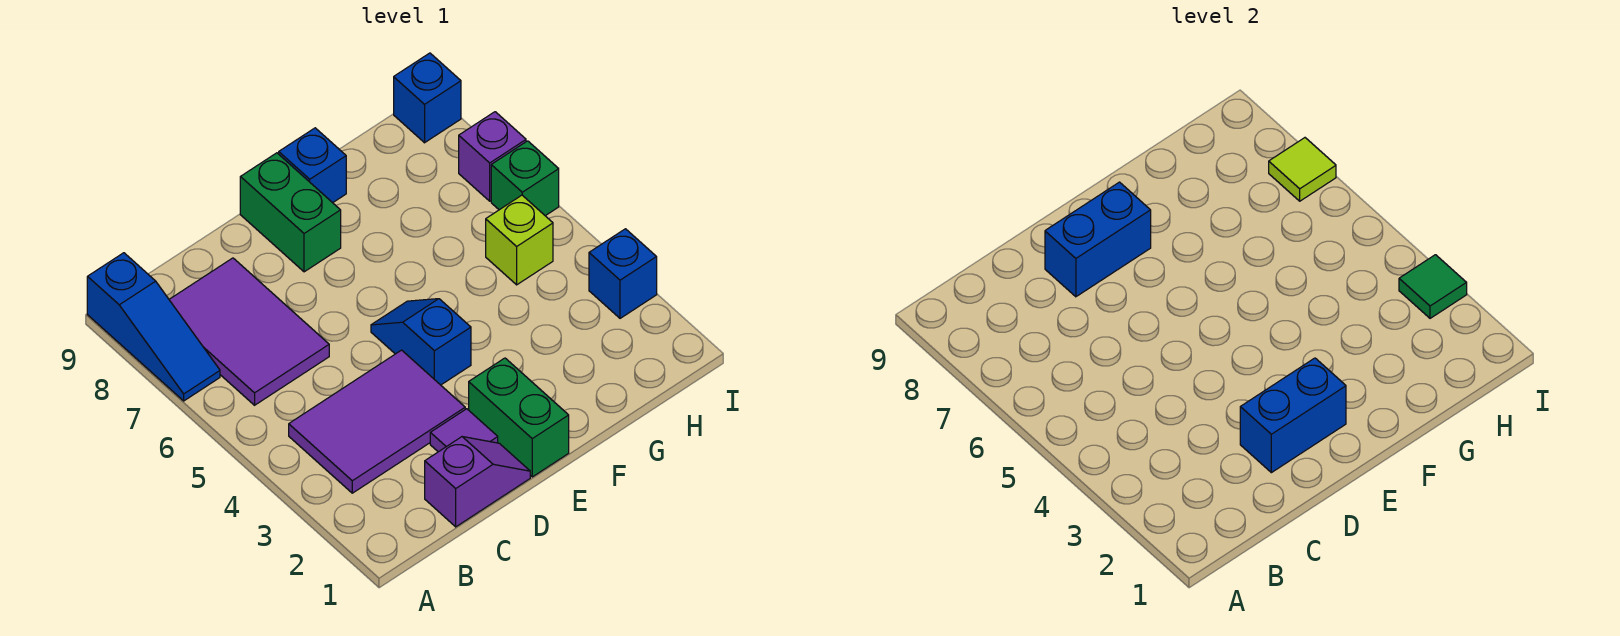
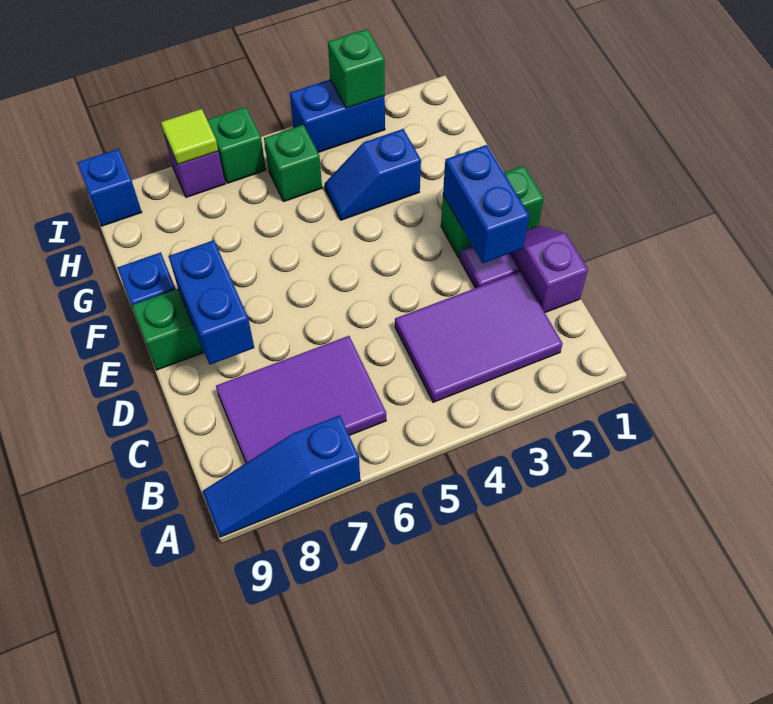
blue 1x3 slope [87,253,220,401] -> blue 1x3 slope turned to [203,415,360,537]
purple 2x3 tile [289,350,465,493] -> purple 2x3 tile turned to [395,271,563,402]
blue 1x2 slope [371,299,471,385] -> blue 1x2 slope moved to [325,129,421,220]
lime 1x1 brick [486,195,553,285] -> green 1x1 brick [264,125,322,202]
blue 1x1 brick [589,229,657,318] -> blue 1x2 brick [290,80,385,153]
green 1x1 tile [1399,255,1467,318] -> green 1x1 brick [328,29,385,108]

